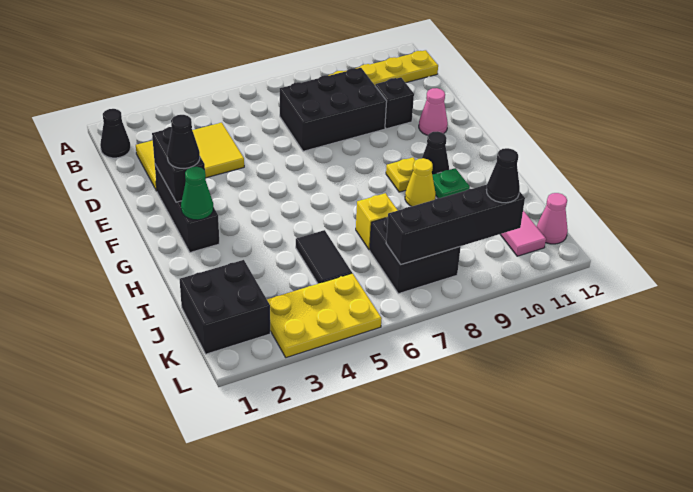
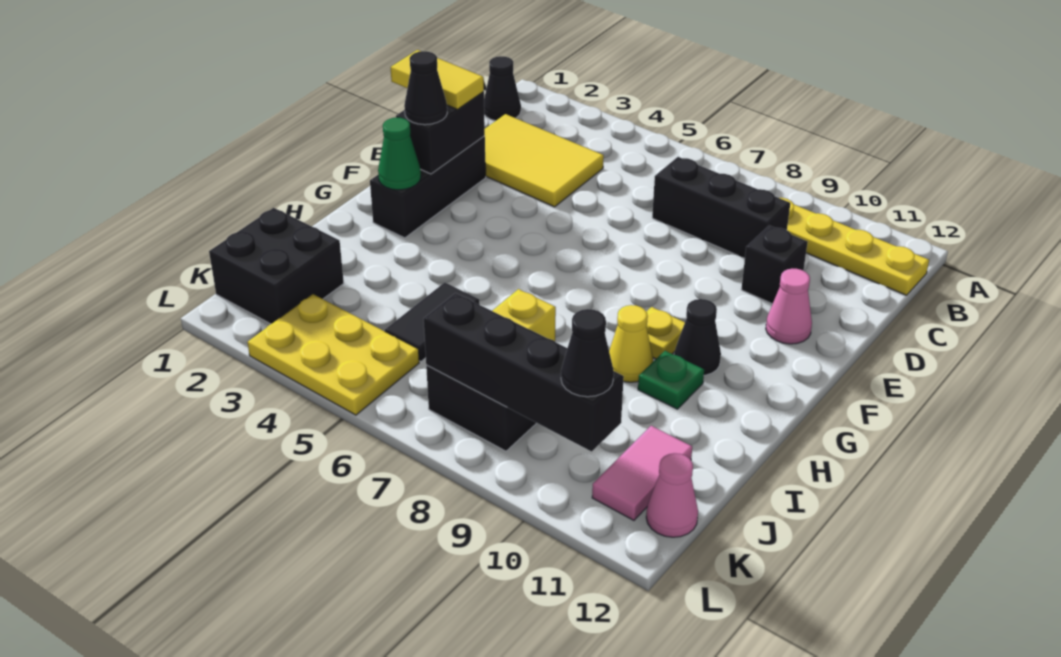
black 2x3 brick [280,68,387,151] -> black 1x3 brick [652,157,790,258]
none -> yellow 1x2 tile [391,50,484,109]

